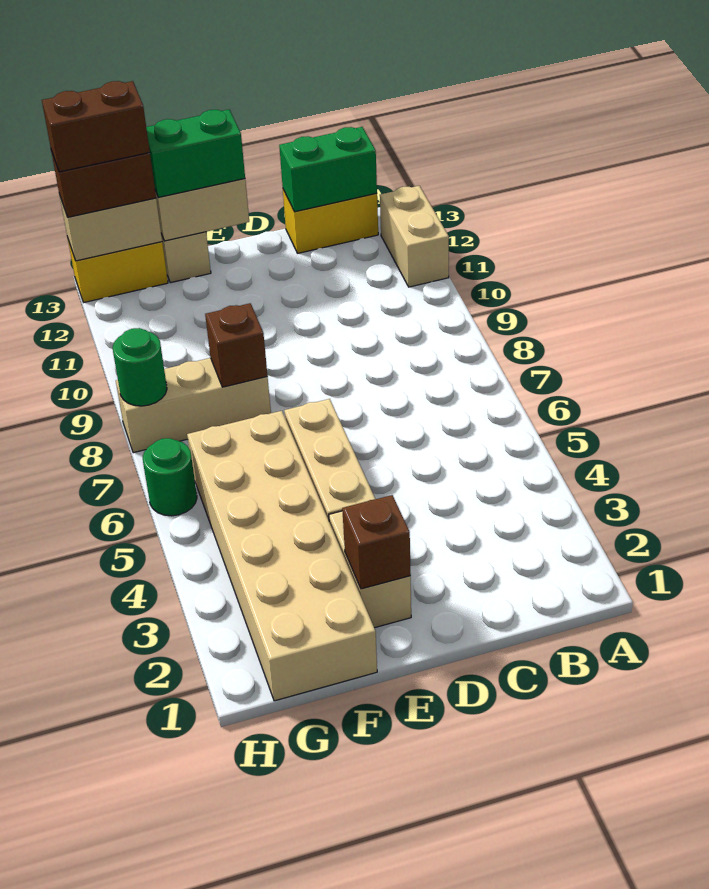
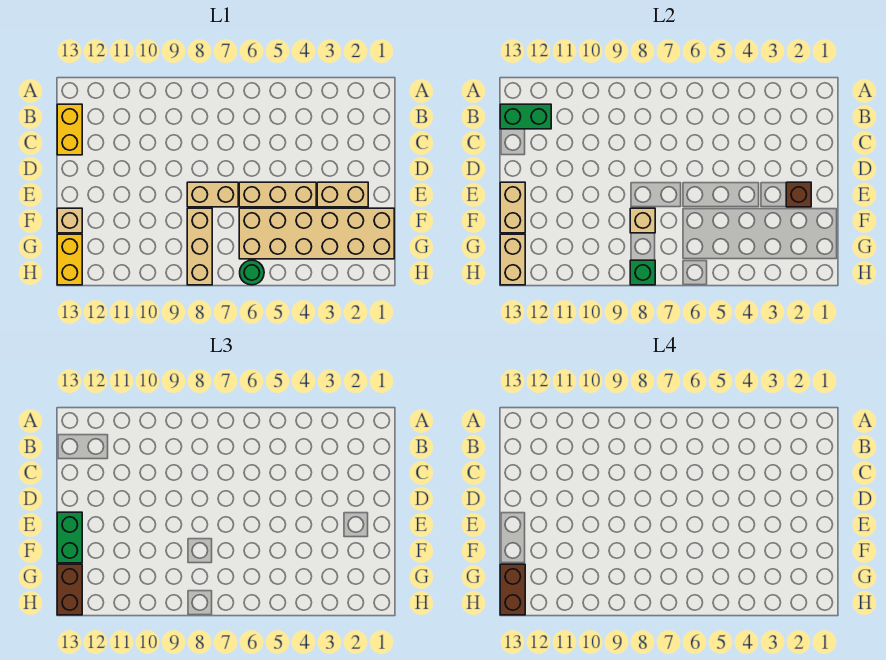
tan 1x2 brick [380,186,449,287] -> tan 1x2 brick moved to [187,182,238,207]
green 1x2 brick [279,127,377,212] -> green 1x2 brick turned to [500,104,551,129]
brown 1x1 brick [205,303,267,387] -> tan 1x1 brick [630,208,655,233]
green 1x1 round brick [113,328,167,406] -> green 1x1 brick [630,260,655,285]

